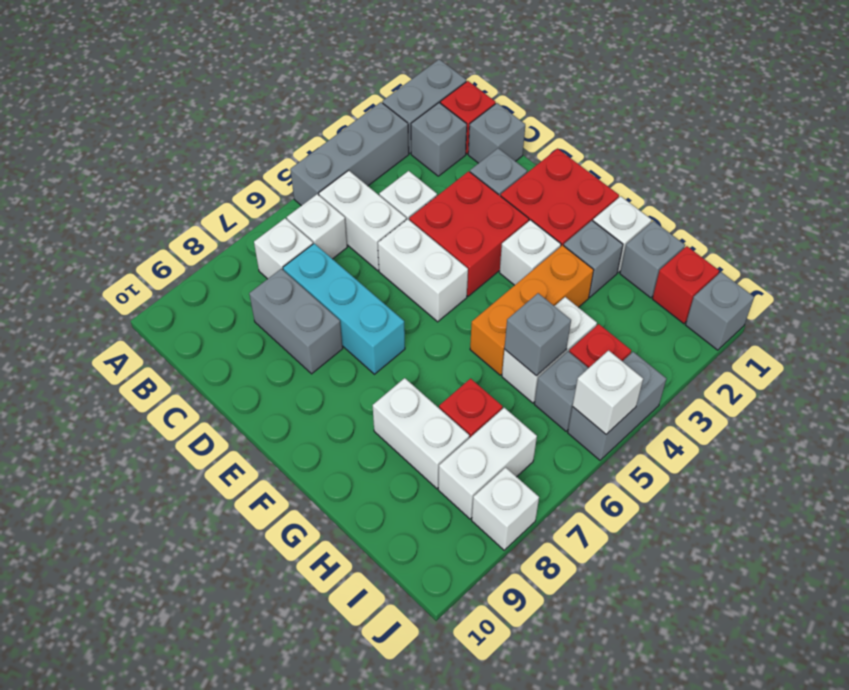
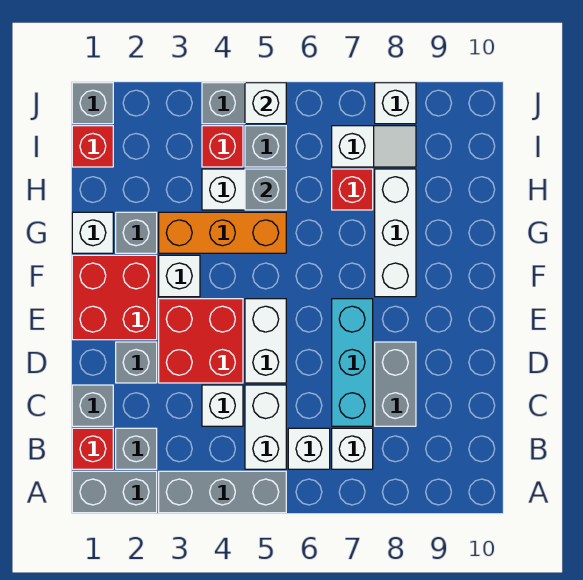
white 1x2 brick [373,378,469,489] -> white 1x3 brick [375,169,416,297]
grey 1x1 brick [620,221,685,298] -> none
white 1x2 brick [438,408,537,519] -> white 1x2 slope [332,126,416,167]

